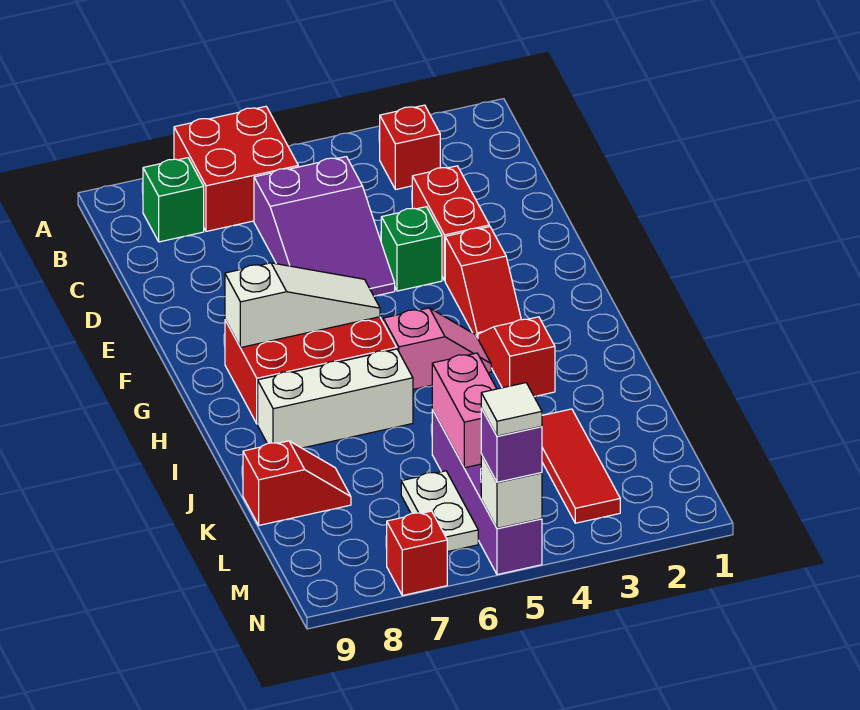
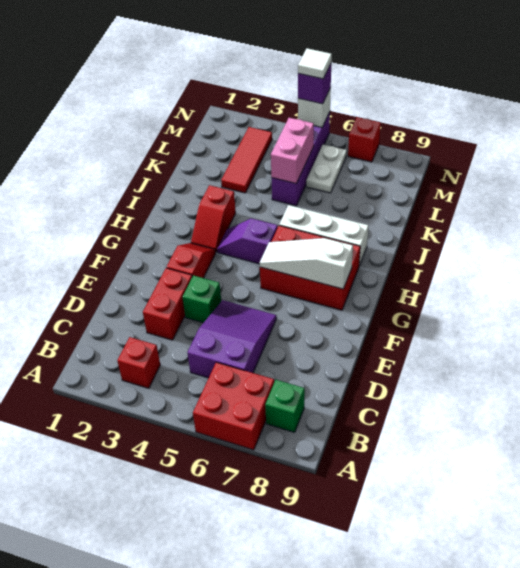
pink 1x2 slope [383,308,491,389] -> purple 1x2 slope [217,218,278,264]
red 1x2 slope [243,441,351,525] -> none

